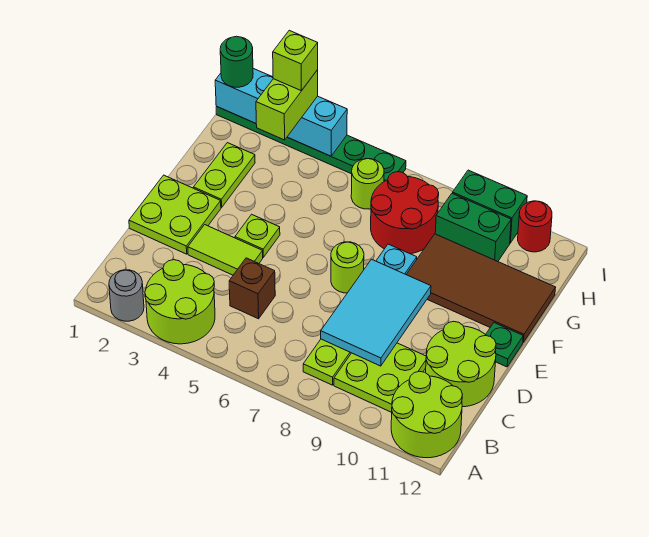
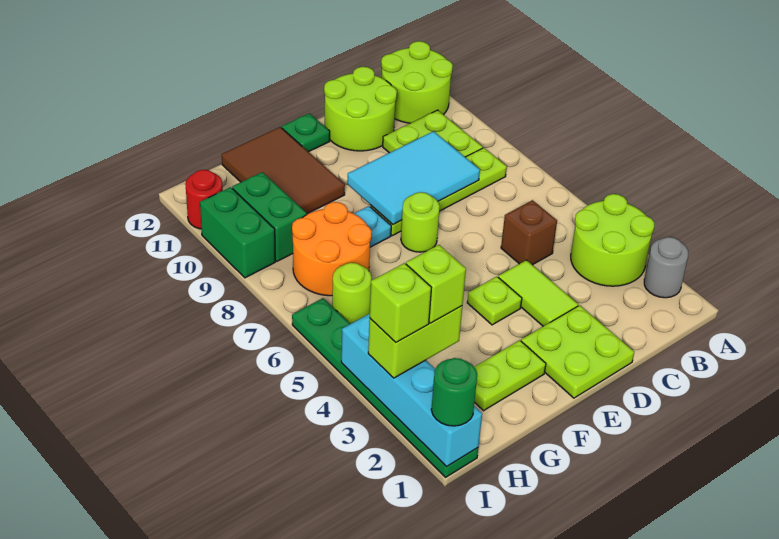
brown 2x4 tile [406,234,556,342] -> brown 2x3 tile [222,127,345,214]
red 2x2 round brick [371,172,439,254] -> orange 2x2 round brick [292,202,372,296]
none -> lime 1x1 brick [406,245,466,323]

